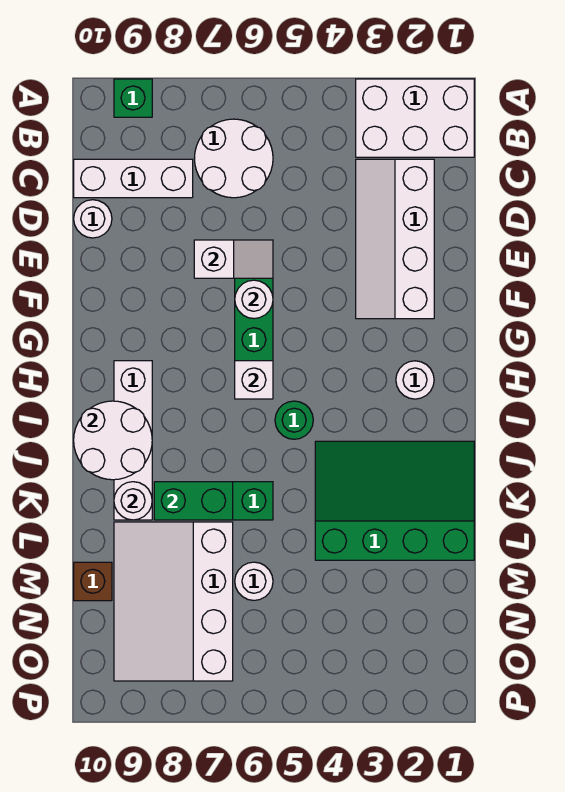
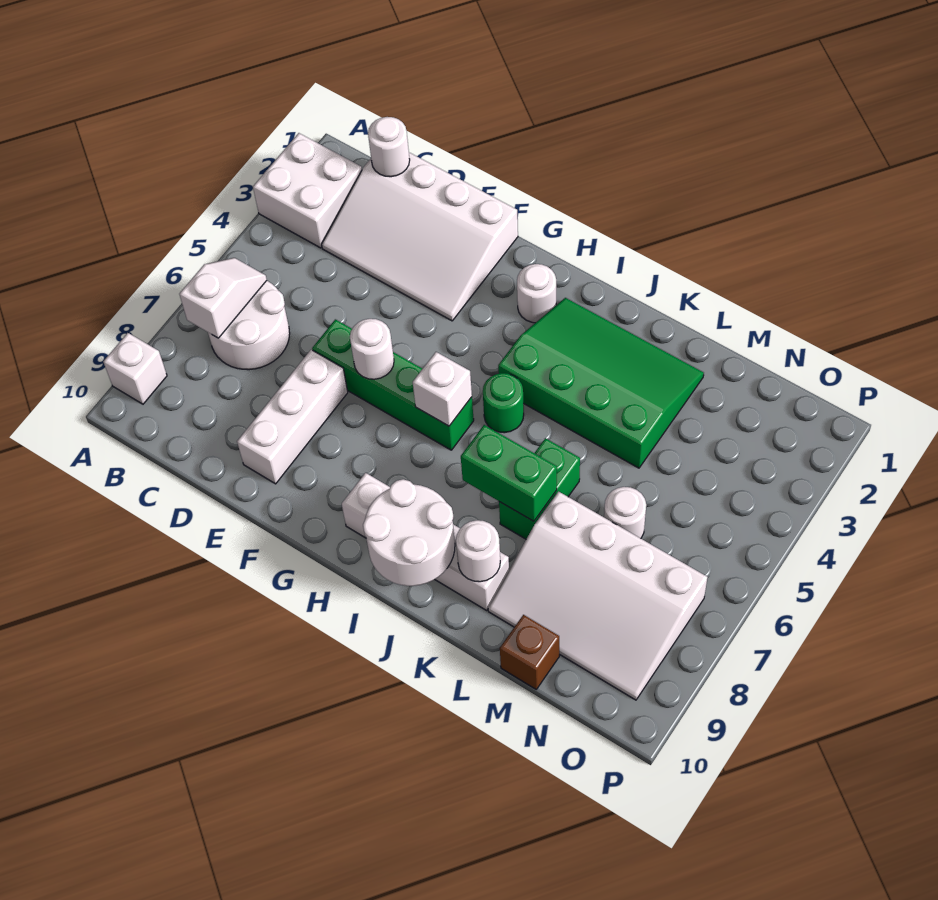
white 2x3 brick [356,79,474,157] -> white 2x2 brick [253,133,362,248]
green 1x1 brick [114,79,152,117] -> white 1x1 brick [103,333,167,404]
white 2x4 slope [356,159,434,319] -> white 3x4 slope [322,153,518,321]
white 1x3 brick [74,159,193,198] -> white 1x3 brick moved to [237,350,348,484]
white 1x1 round brick [74,200,112,238] -> white 1x1 round brick moved to [368,117,410,177]
white 1x2 slope [194,240,273,278] -> white 1x2 slope moved to [179,258,267,338]
green 3x4 slope [315,441,474,560] -> green 3x4 slope turned to [498,298,704,468]
green 1x2 brick [154,482,233,520] -> green 1x2 brick turned to [461,425,557,521]

